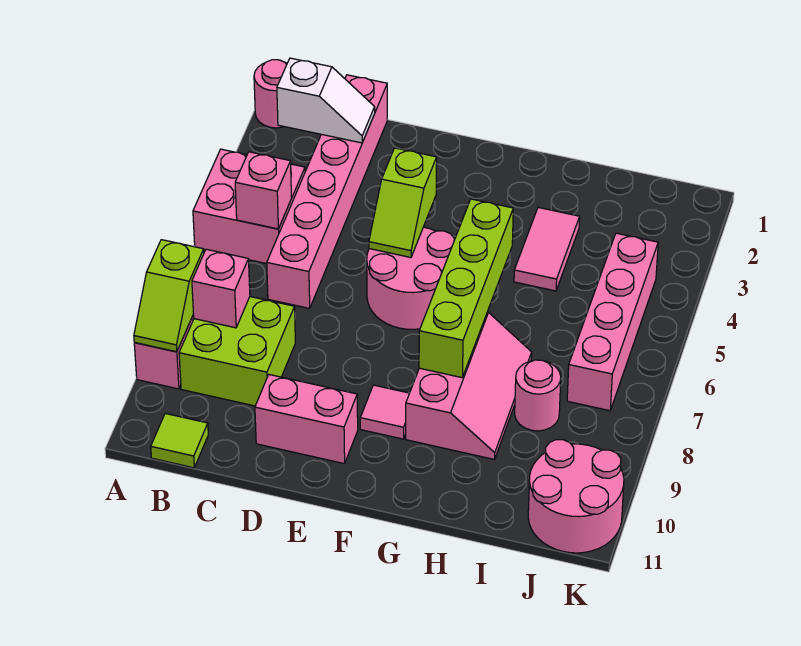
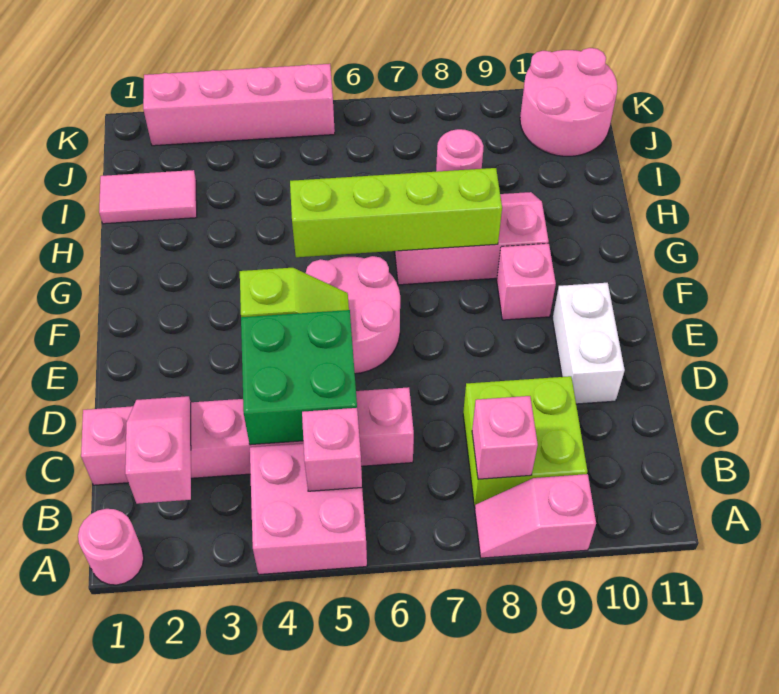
lime 1x2 slope [134,240,204,352] -> none
white 1x2 slope [277,58,375,143] -> pink 1x2 slope [125,396,191,504]
lime 1x1 tile [151,413,208,468] -> none
none -> green 2x2 brick [241,310,357,445]
pink 1x2 brick [255,375,358,464] -> white 1x2 brick [552,283,625,404]
pink 1x1 tile [360,385,409,439] -> pink 1x1 brick [497,243,556,320]
pink 1x2 tile [514,207,580,291] -> pink 1x2 tile moved to [99,170,197,224]
pink 1x4 brick [567,233,658,411] -> pink 1x4 brick moved to [143,64,335,146]

